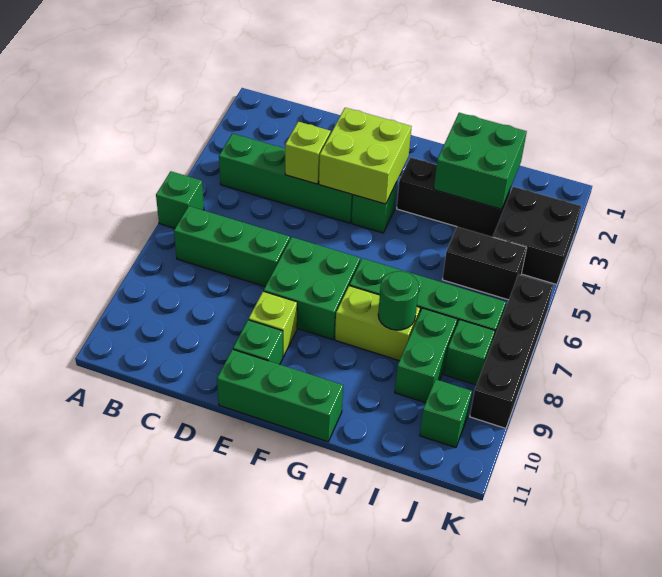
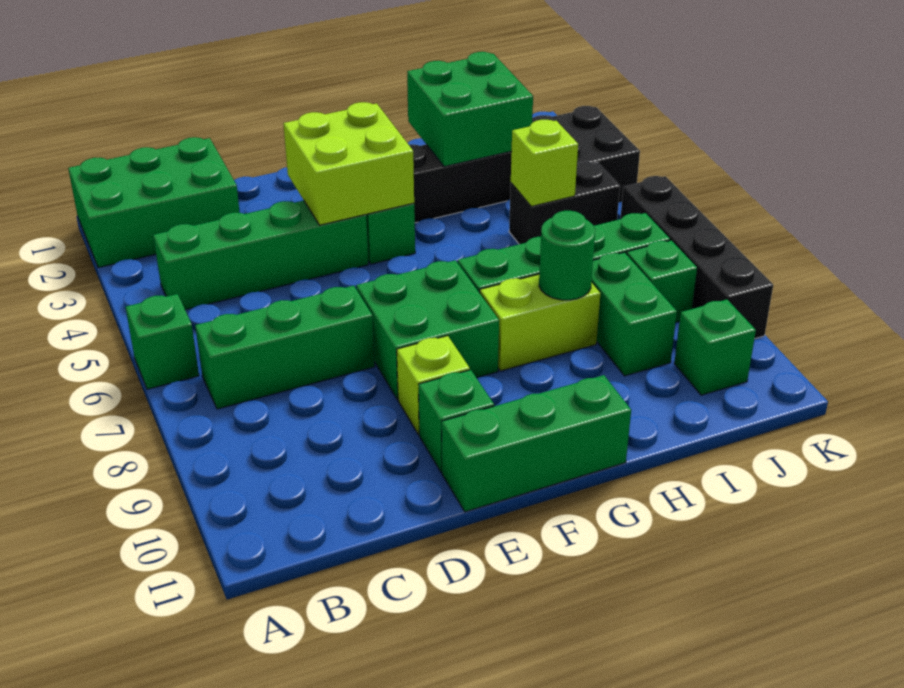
none -> green 2x3 brick [68,137,240,268]
lime 1x1 brick [285,122,331,184] -> lime 1x1 brick moved to [511,120,578,206]

